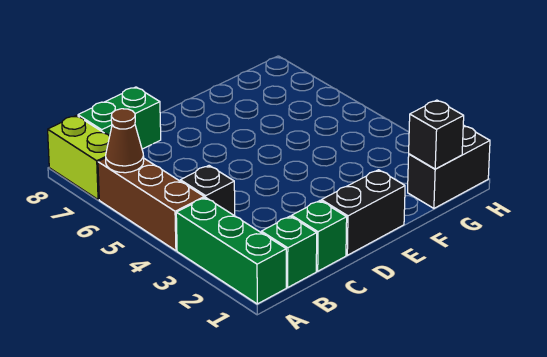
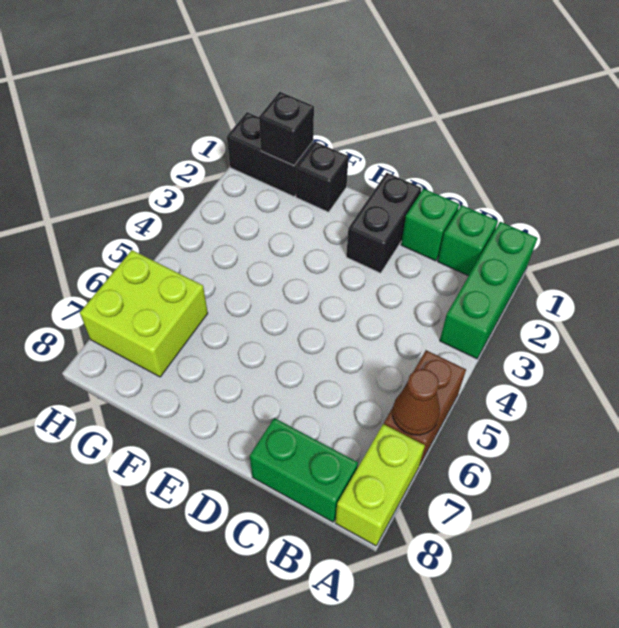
brown 1x3 brick [98,158,204,251] -> brown 1x2 brick [384,350,466,466]
black 1x1 brick [180,166,235,216] -> black 1x1 brick moved to [296,142,349,212]
black 1x2 brick [321,170,405,255] -> black 1x2 brick turned to [346,173,422,273]
none -> lime 2x2 brick [80,250,208,377]

